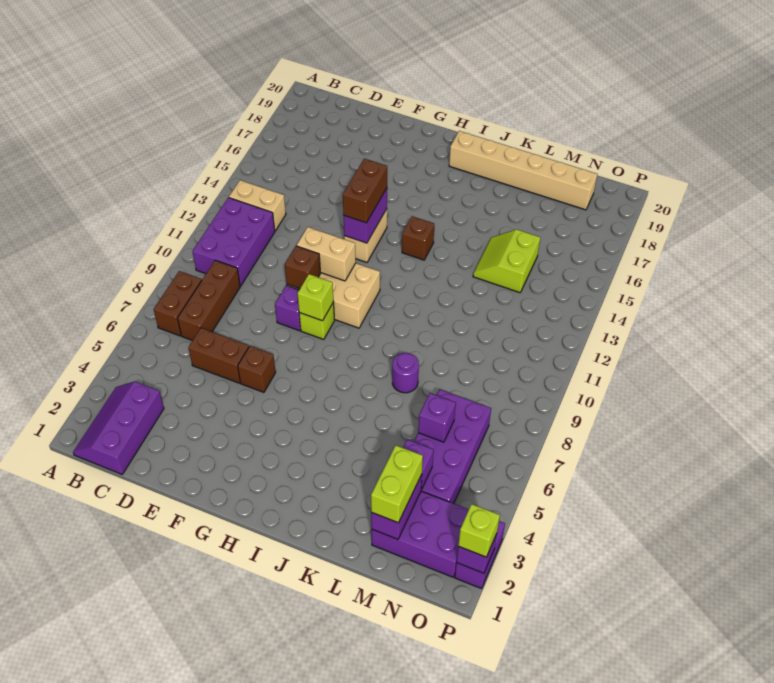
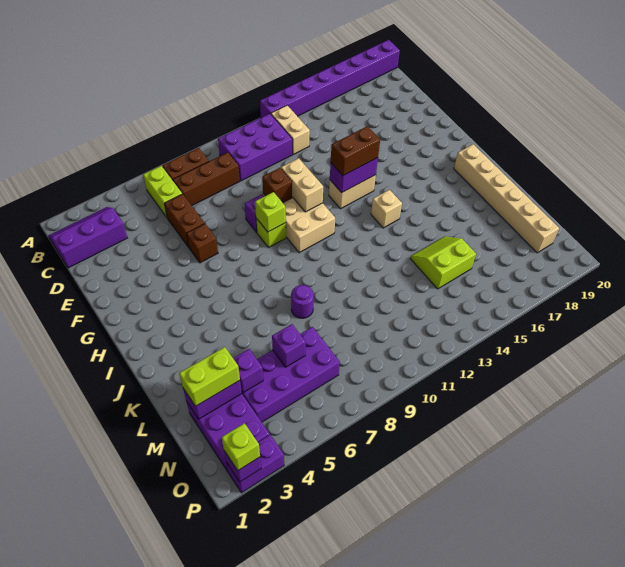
none -> purple 1x8 brick [260,40,400,118]
none -> lime 1x2 brick [143,166,182,217]
brown 1x1 brick [402,216,434,260] -> tan 1x1 brick [371,190,402,228]

